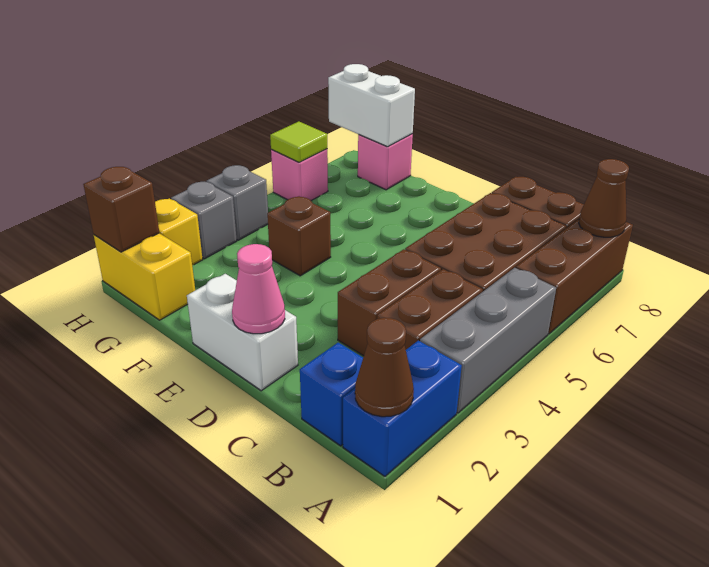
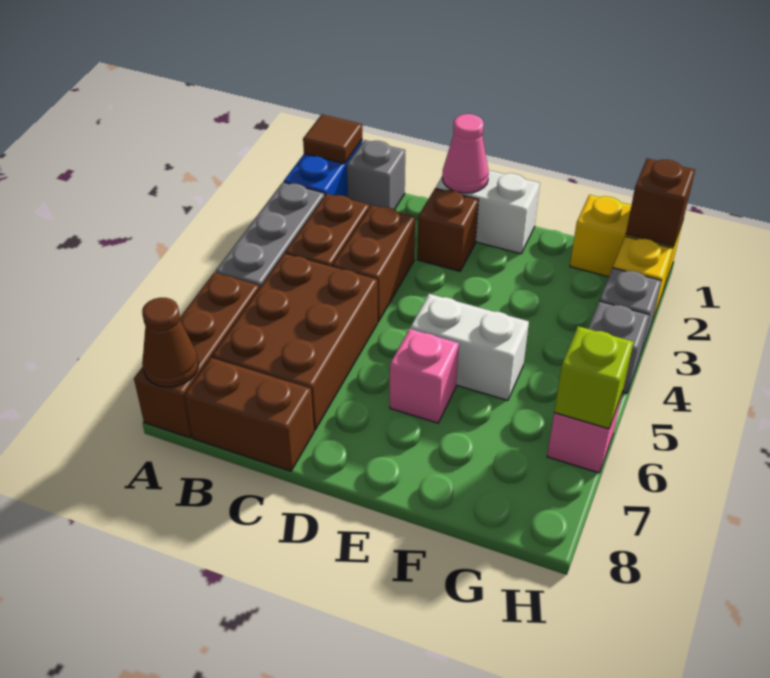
brown 1x1 cone [355,318,414,417] -> brown 1x1 tile [303,114,362,164]
blue 1x1 brick [300,343,363,446] -> grey 1x1 brick [347,140,405,210]
brown 1x1 brick [267,196,331,276] -> brown 1x1 brick moved to [417,188,479,271]
pink 1x1 brick [358,134,413,190] -> pink 1x1 brick moved to [390,329,459,423]
white 1x2 brick [328,64,415,147] -> white 1x2 brick moved to [410,294,529,400]
lime 1x1 tile [270,121,327,162] -> lime 1x1 brick [554,326,633,429]

